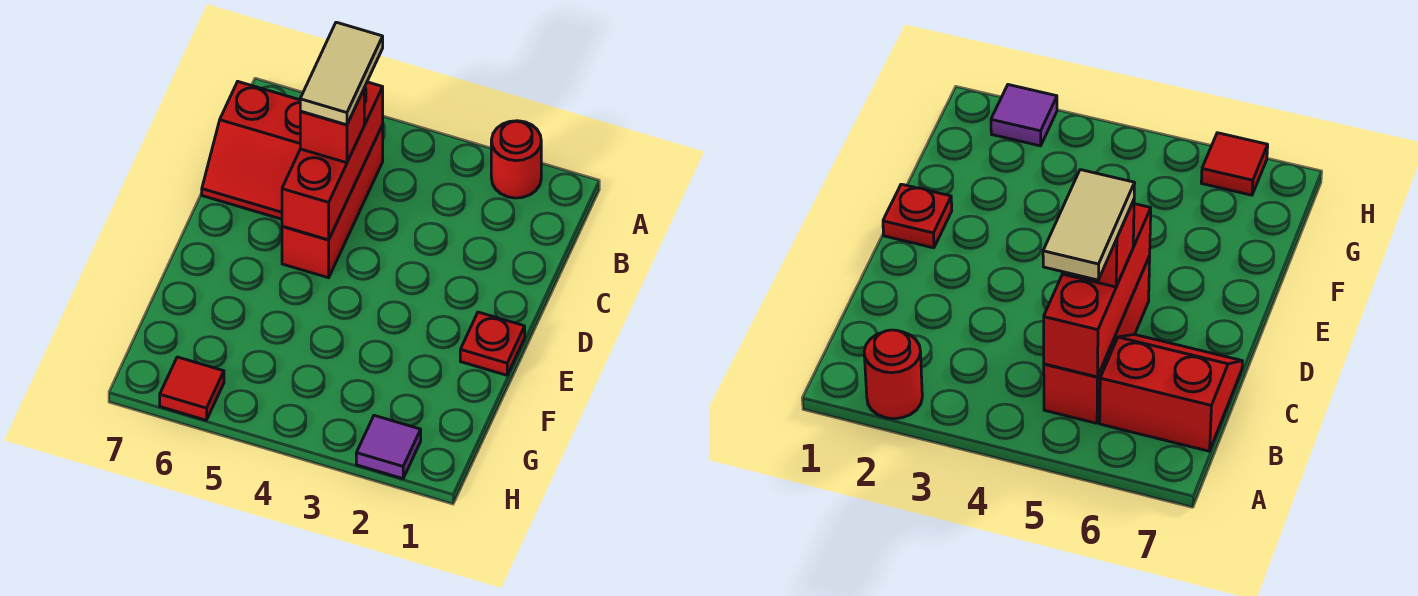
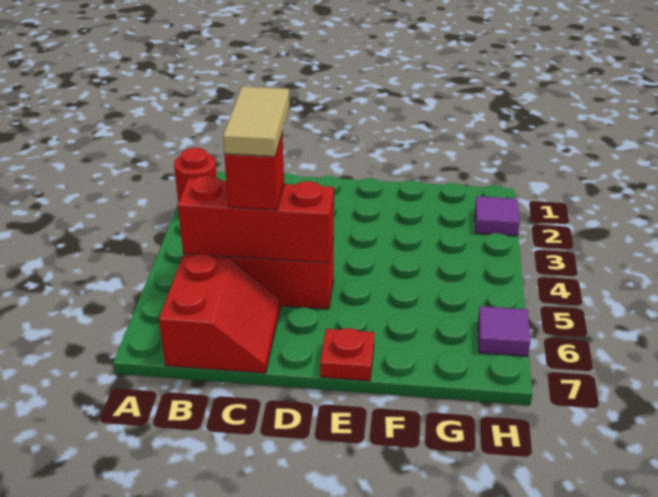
tan 1x2 tile [300,22,383,125] -> tan 1x2 tile turned to [223,87,290,157]
red 1x1 plate [460,312,525,375] -> red 1x1 plate moved to [320,328,374,381]
red 1x1 tile [160,357,224,420] -> purple 1x1 tile [478,306,530,356]

